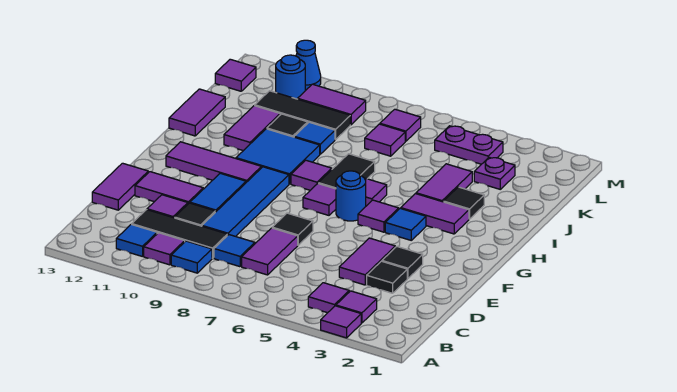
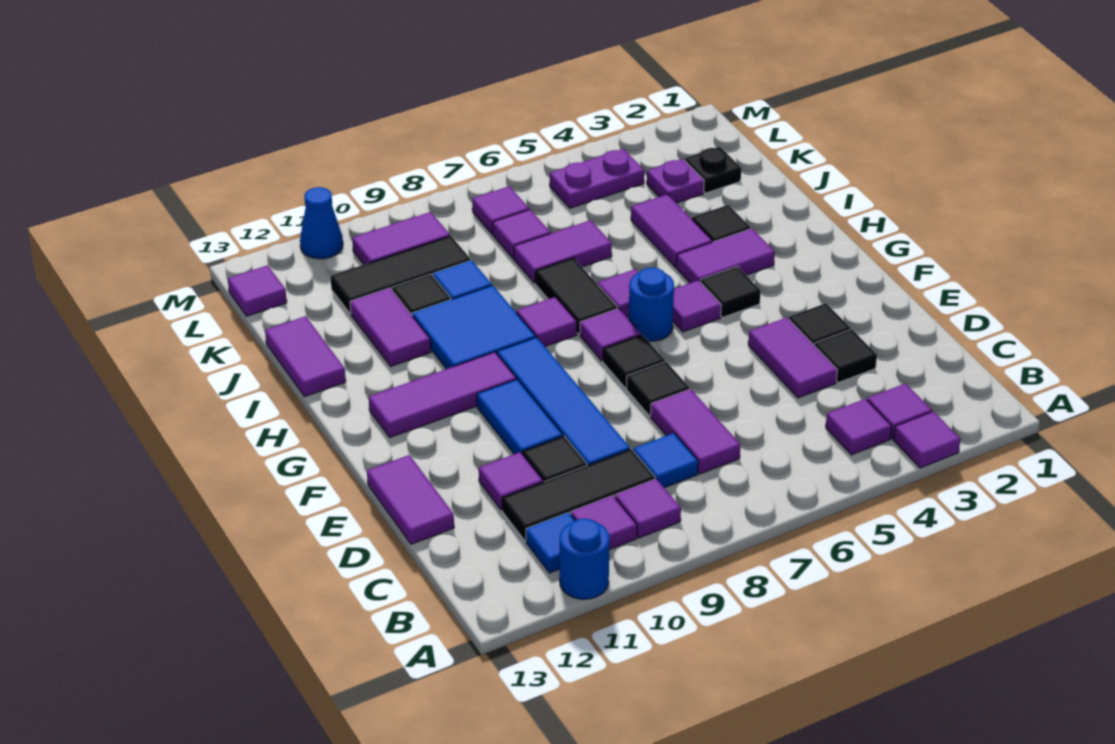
blue 1x1 tile [171,241,212,273] -> purple 1x1 tile [615,479,681,538]
purple 1x2 tile [135,172,203,204] -> purple 1x2 tile moved to [514,220,612,283]
none -> black 1x1 tile [603,335,665,388]
blue 1x1 tile [385,208,426,240] -> black 1x1 tile [700,266,761,318]
none -> black 1x1 plate [685,147,741,193]
blue 1x1 round brick [276,55,305,99] -> blue 1x1 round brick moved to [560,519,609,599]

